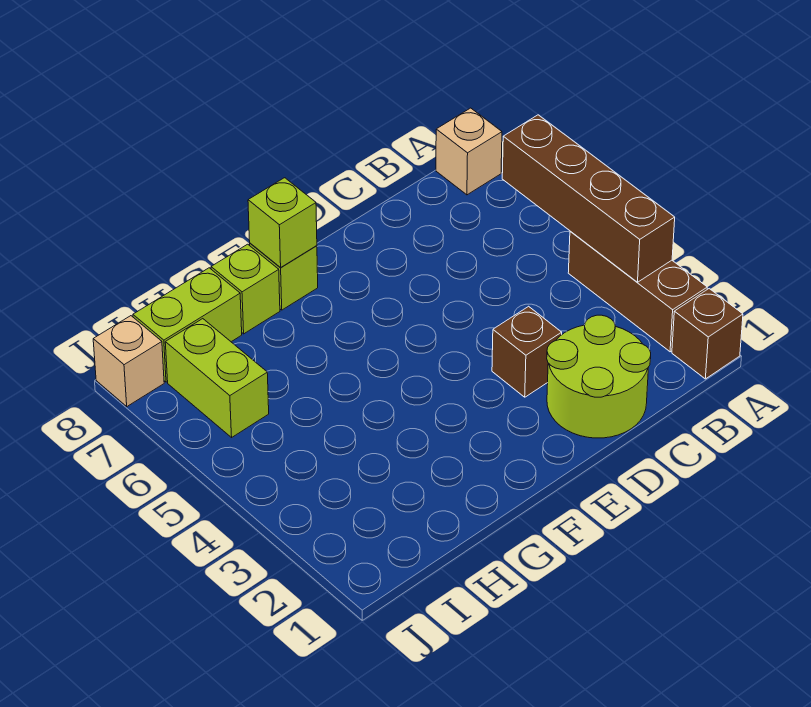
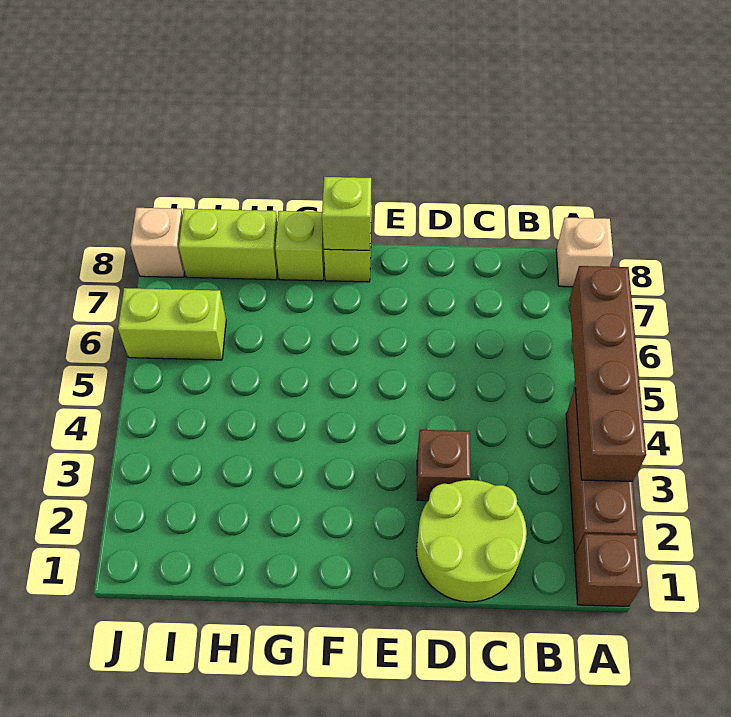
lime 1x2 brick [165,319,269,437] -> lime 1x2 brick turned to [118,288,226,360]

